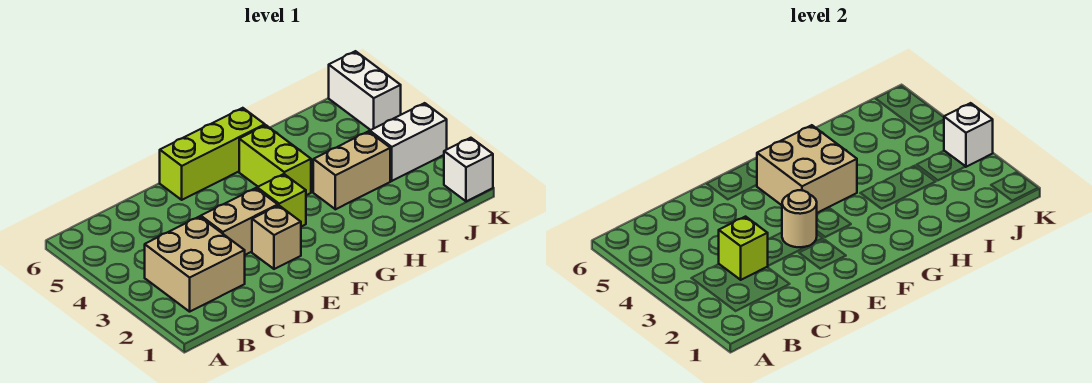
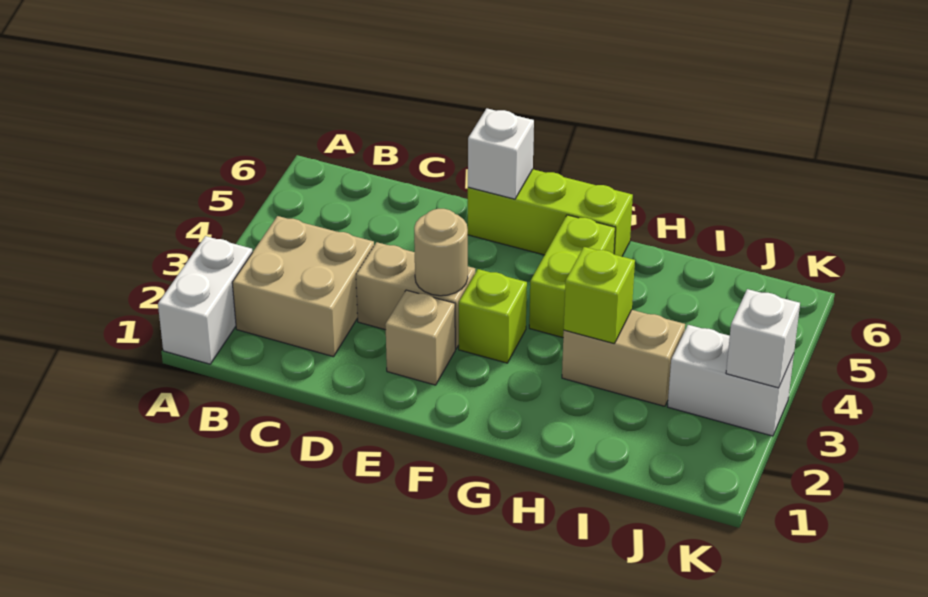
lime 1x1 brick [719,217,768,280] -> lime 1x1 brick moved to [564,247,635,343]
tan 2x2 brick [757,125,857,213] -> none
white 1x1 brick [444,138,493,201] -> white 1x1 brick moved to [468,108,534,199]
white 1x2 brick [329,51,401,130] -> white 1x2 brick moved to [158,236,252,364]

